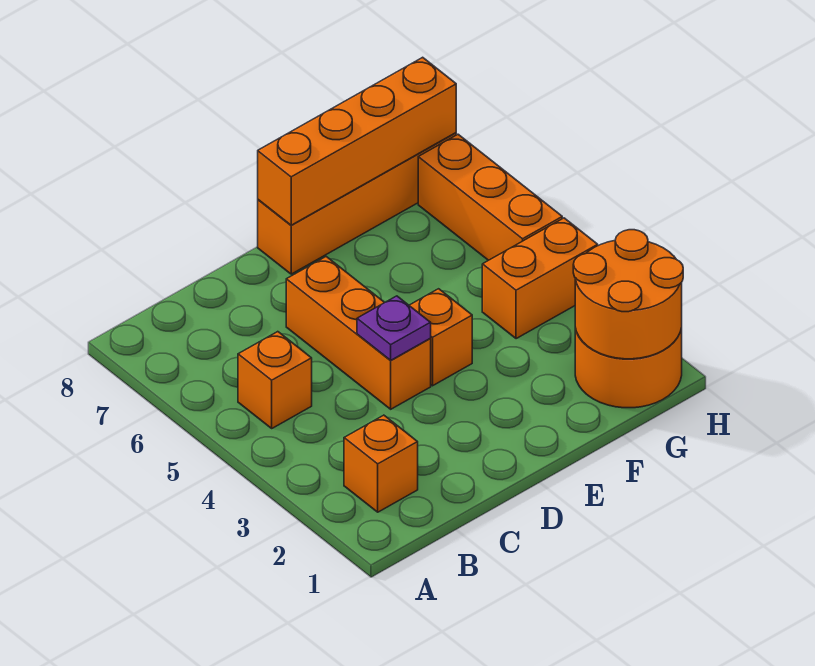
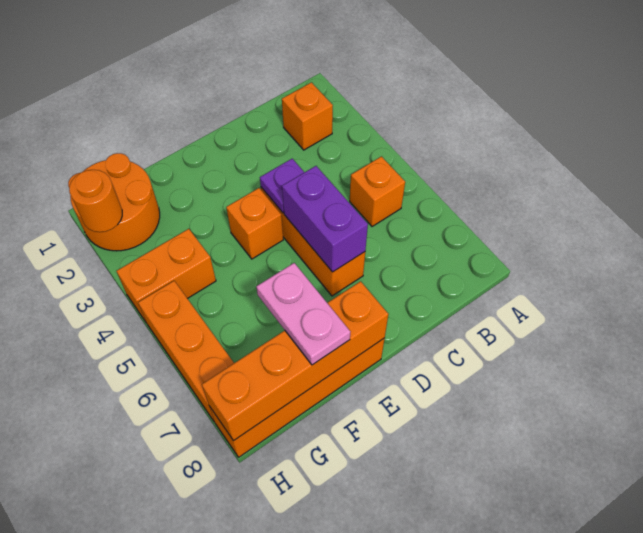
none -> purple 1x2 brick [282,166,368,272]
none -> pink 1x2 plate [256,263,350,365]
orange 2x2 round brick [573,230,683,359] -> orange 1x1 round brick [69,170,122,232]

